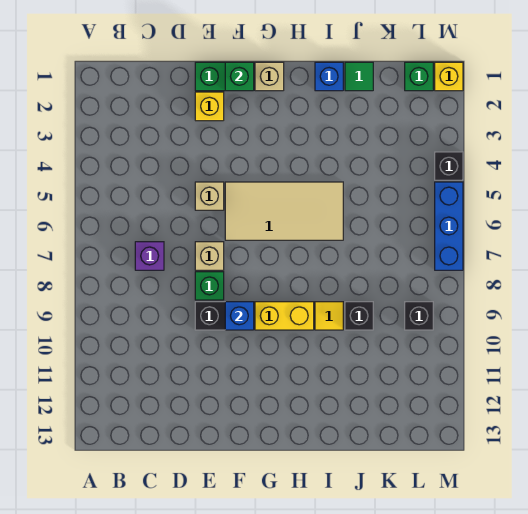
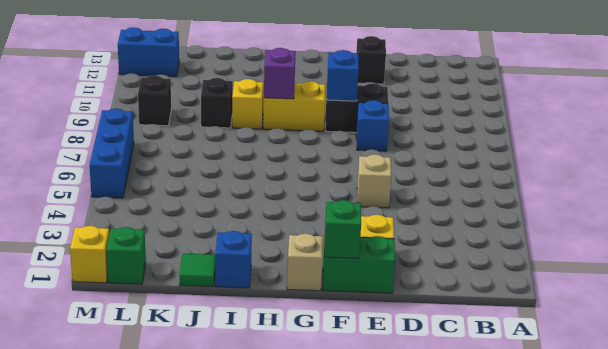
purple 1x1 brick [135,242,164,270] -> purple 1x1 brick moved to [264,48,296,99]
tan 1x1 brick [195,242,224,270] -> none
green 1x1 brick [195,272,224,300] -> blue 1x1 brick [356,100,389,151]
tan 2x4 tile [225,182,343,240] -> none
yellow 1x1 tile [315,302,343,330] -> yellow 1x1 brick [232,79,264,129]
none -> blue 1x2 brick [118,27,179,77]
black 1x1 brick [435,152,463,180] -> black 1x1 brick moved to [356,36,386,84]

